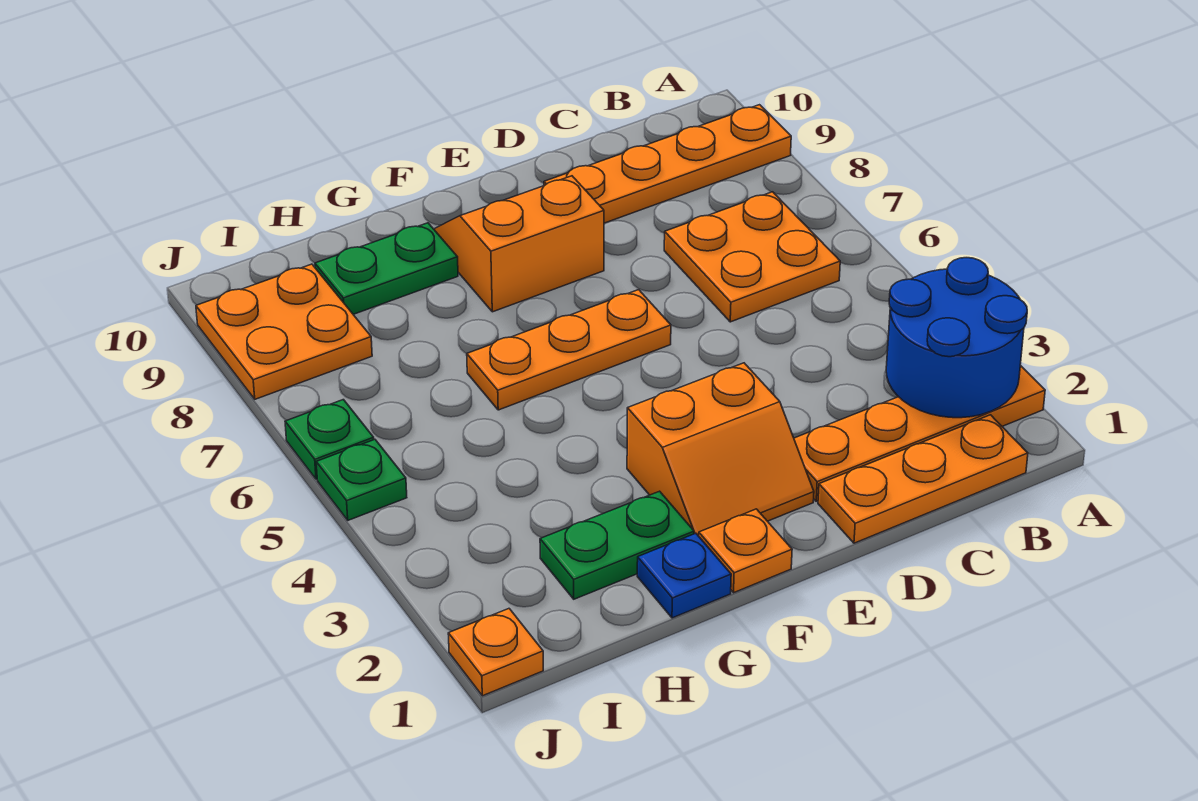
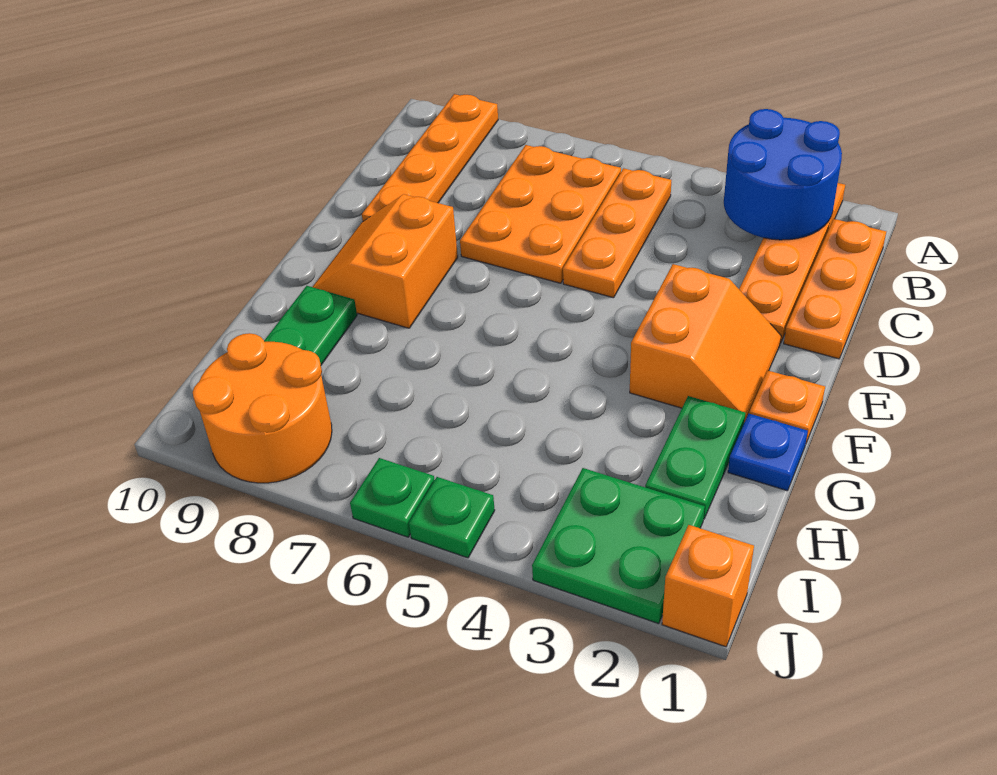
orange 2x2 plate [664,192,840,322] -> orange 2x3 plate [460,145,621,283]
orange 1x3 plate [467,290,671,410] -> orange 1x3 plate moved to [563,168,671,298]
none -> green 2x2 plate [532,468,705,624]
orange 2x2 plate [196,264,372,399] -> orange 2x2 round brick [193,333,332,483]
orange 1x1 plate [448,609,543,696] -> orange 1x1 brick [662,525,754,647]

